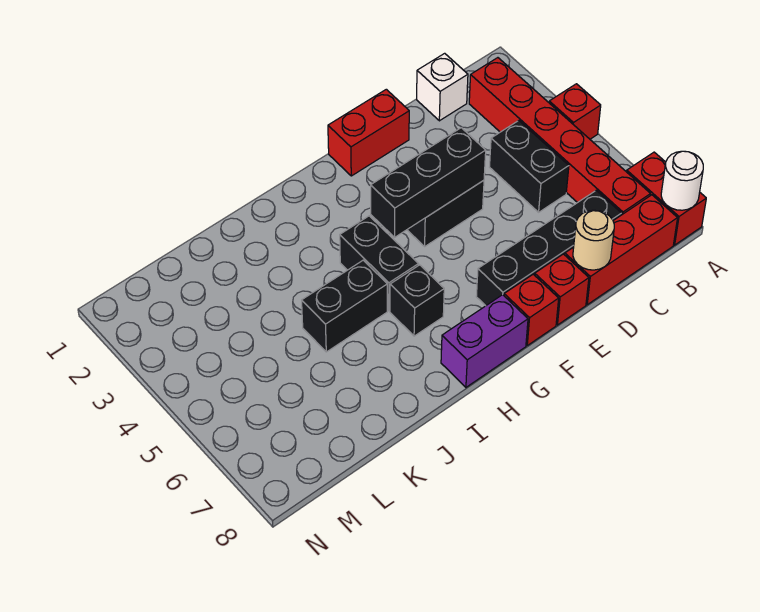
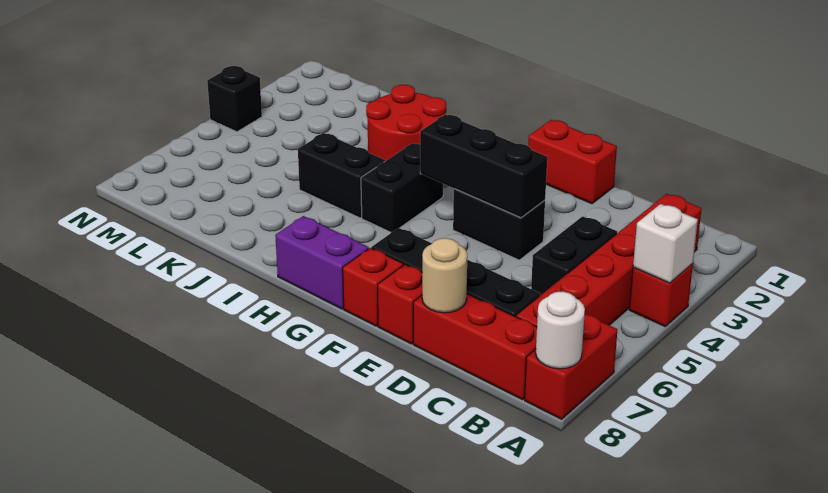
white 1x1 brick [417,53,468,121] -> white 1x1 brick moved to [633,204,698,283]
black 1x1 brick [390,265,444,336] -> black 1x1 brick moved to [207,66,262,132]
none -> red 2x2 round brick [366,85,446,161]

